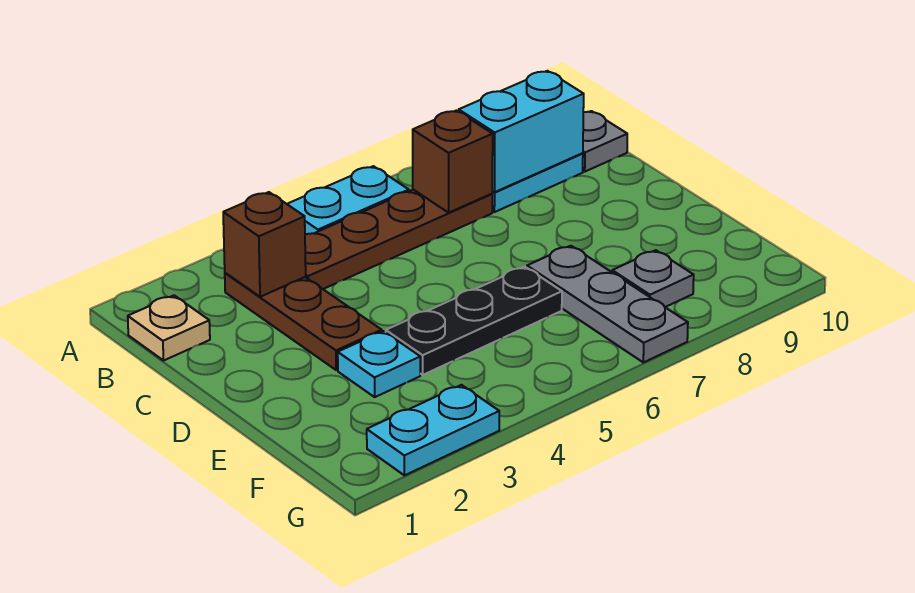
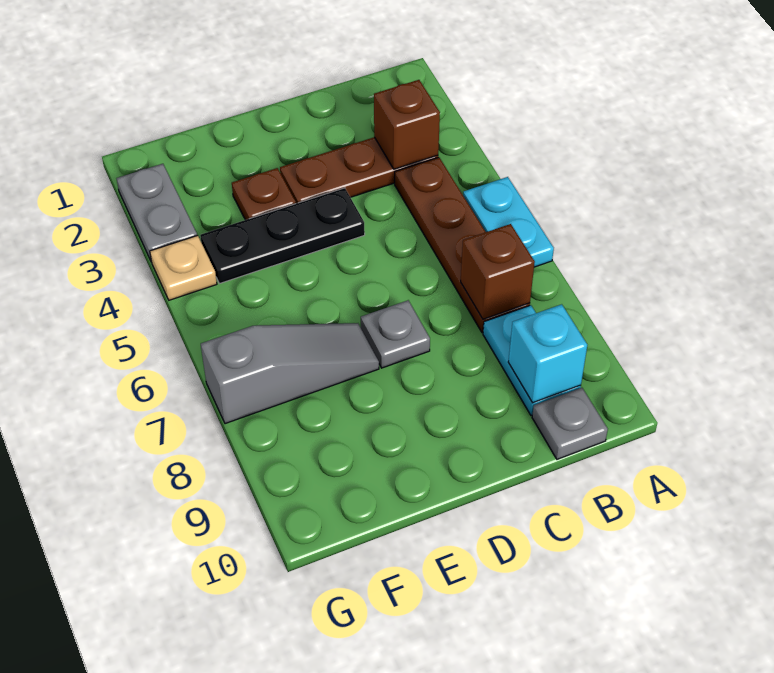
tan 1x1 plate [128,295,210,360] -> tan 1x1 plate moved to [150,235,217,300]
cyan 1x2 brick [459,71,584,192] -> cyan 1x1 brick [508,304,587,403]
cyan 1x1 plate [338,331,420,397] -> brown 1x1 plate [232,168,296,220]
black 1x3 plate [386,267,562,375] -> black 1x3 plate turned to [200,188,365,284]
grey 1x3 plate [527,246,688,362] -> grey 1x3 slope [201,323,379,424]
grey 1x1 plate [612,250,694,307] -> grey 1x1 plate moved to [361,300,430,368]
cyan 1x2 plate [367,385,499,475] -> grey 1x2 plate [116,164,197,262]

